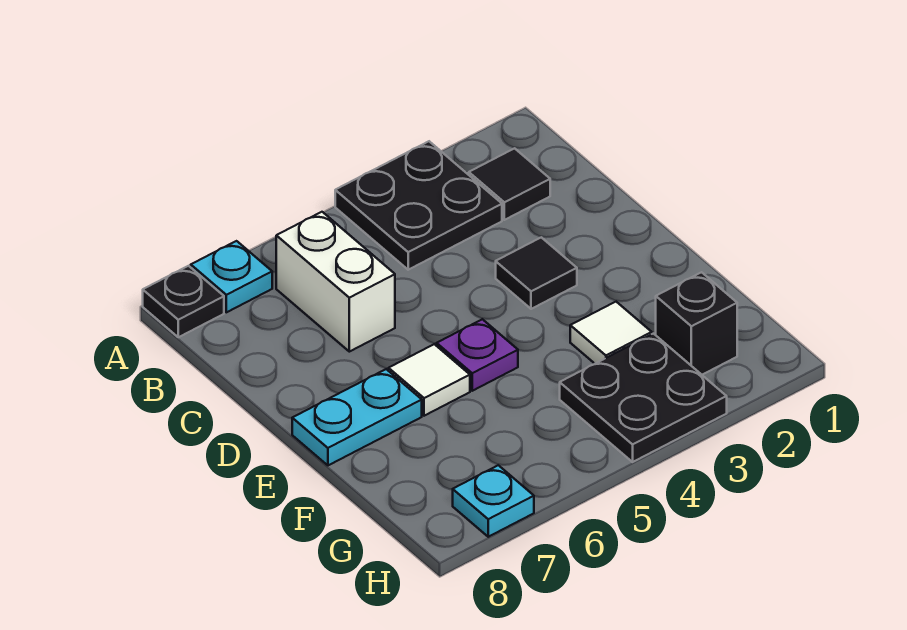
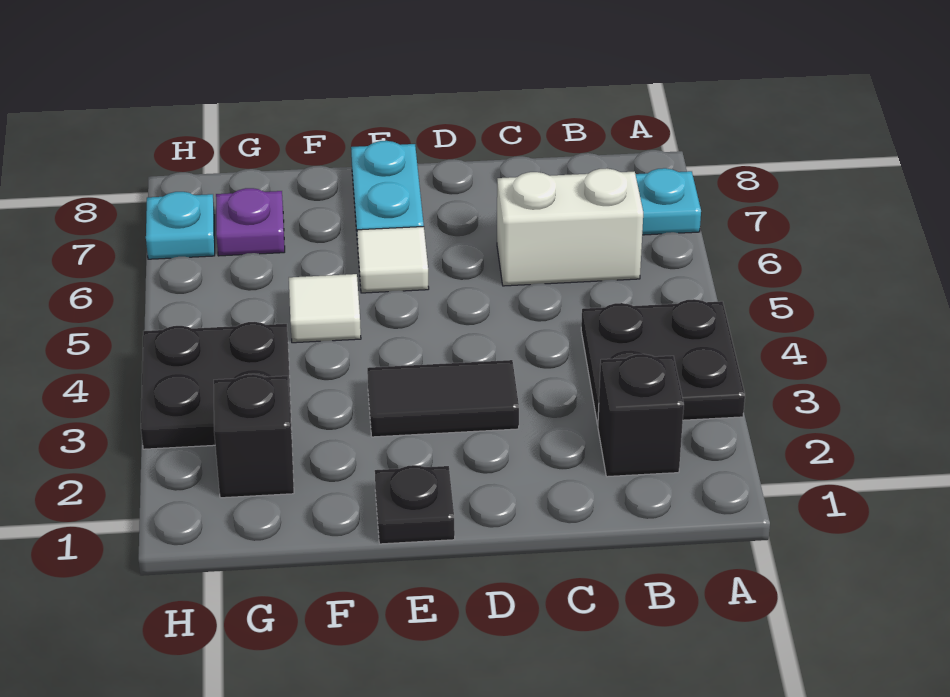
black 1x1 plate [143,266,224,337] -> black 1x1 plate moved to [375,465,455,544]
black 1x1 tile [469,148,550,220] -> black 1x1 brick [598,354,684,477]
black 1x1 tile [496,237,577,309] -> black 1x2 tile [367,360,519,437]
purple 1x1 plate [437,319,518,391] -> purple 1x1 plate moved to [216,188,285,256]
white 1x1 tile [570,302,652,363] -> white 1x1 tile moved to [289,274,361,343]

